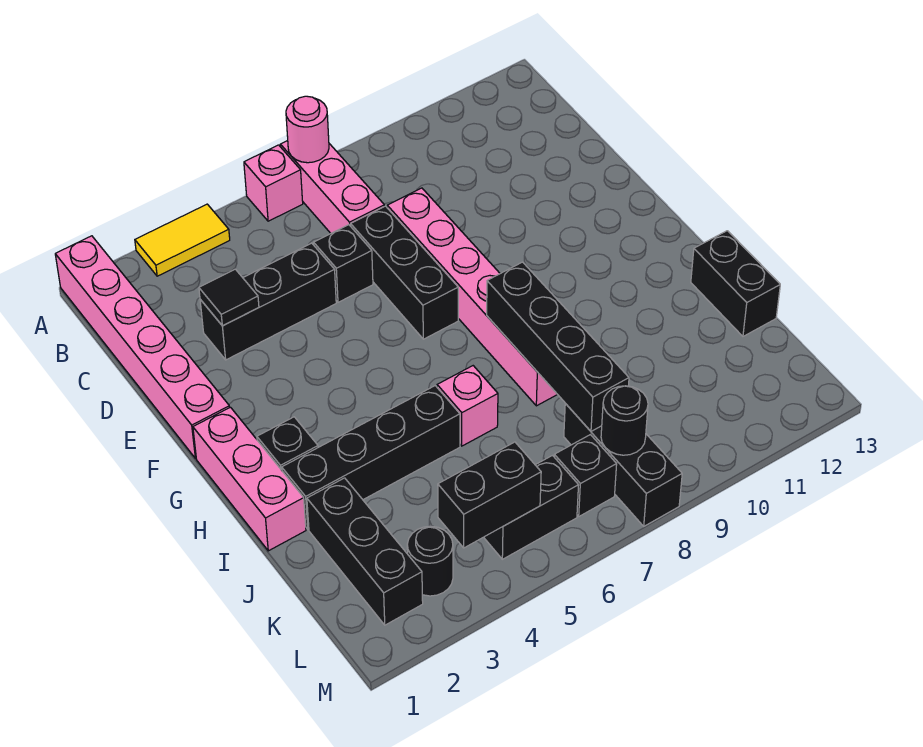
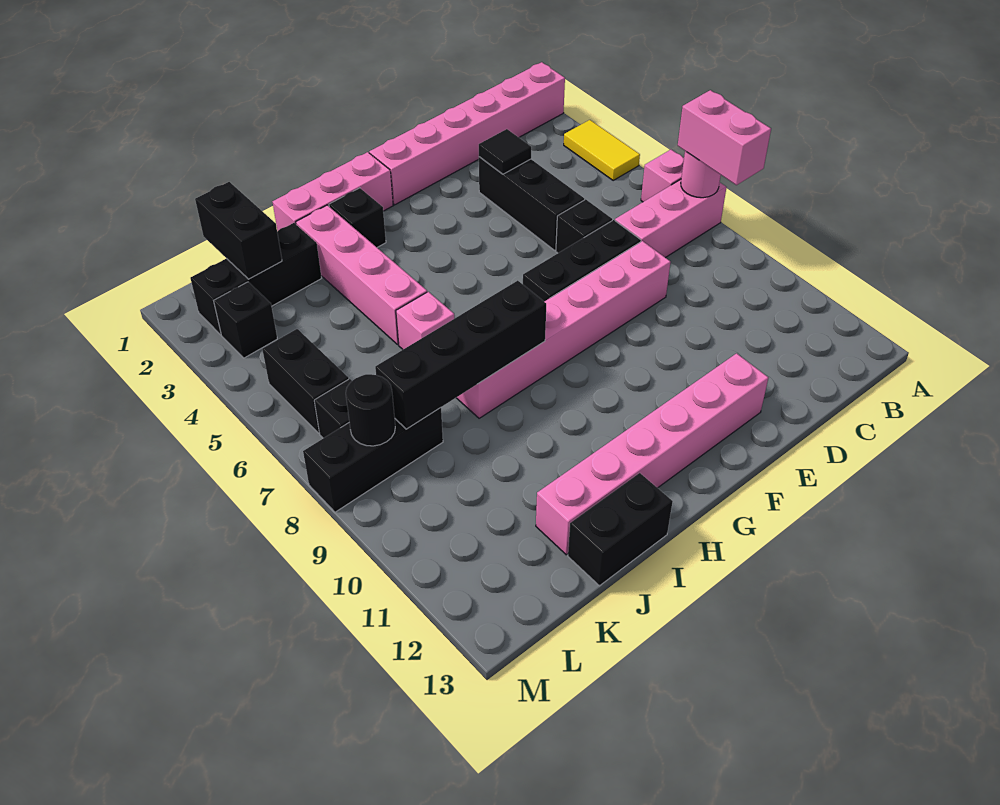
none -> pink 1x2 brick [678,90,771,185]
none -> pink 1x6 brick [536,353,768,555]
black 1x4 brick [282,386,460,529] -> pink 1x4 brick [296,205,427,344]
black 1x1 round brick [407,526,453,596] -> black 1x1 brick [214,282,277,358]
black 1x2 brick [438,442,541,548] -> black 1x2 brick moved to [195,182,282,279]

